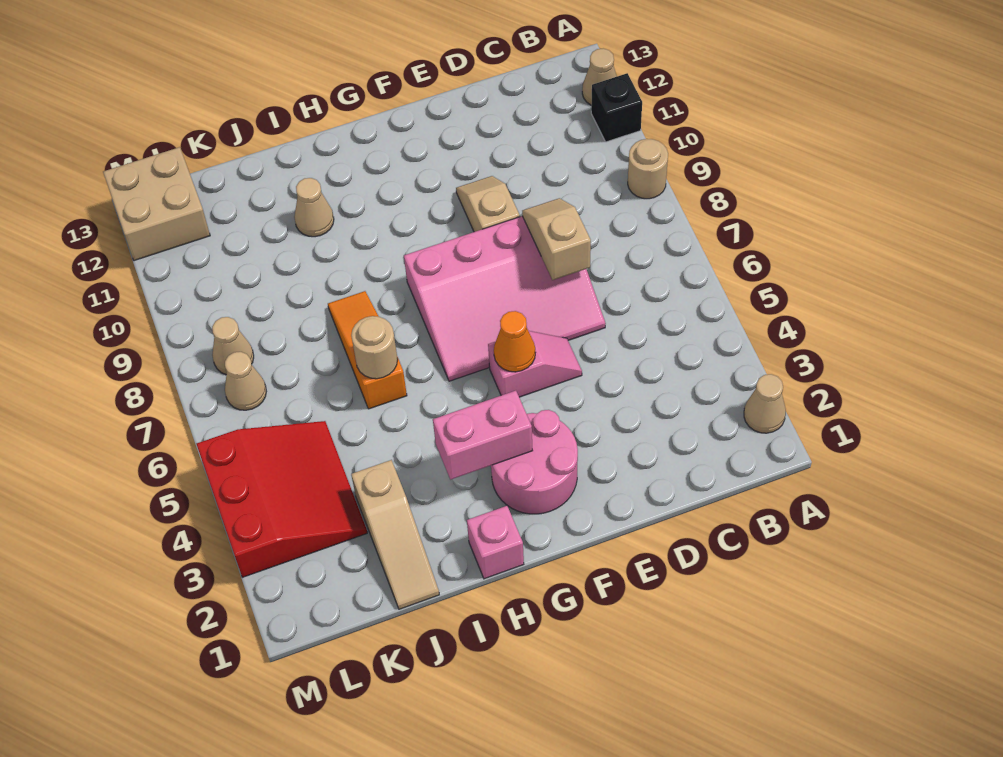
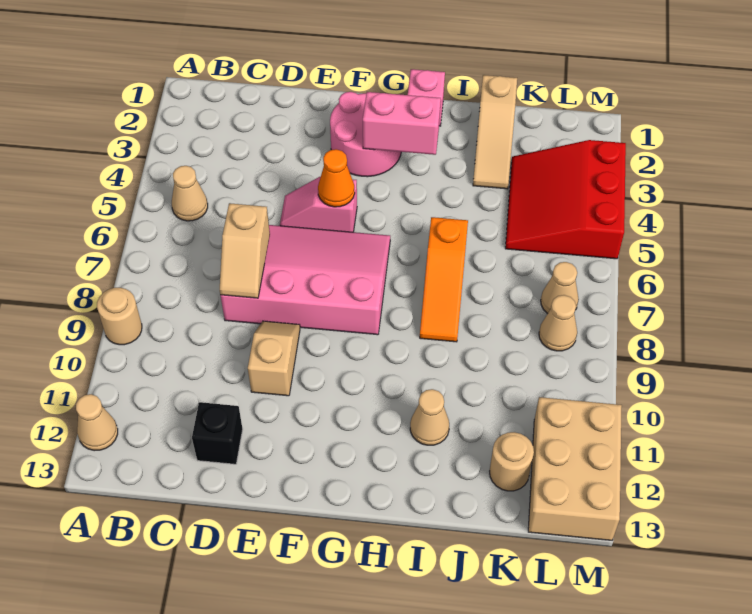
tan 1x1 cone [744,374,786,433] -> tan 1x1 cone moved to [172,166,208,221]
black 1x1 brick [591,73,642,142] -> black 1x1 brick moved to [192,402,243,464]
tan 1x2 slope [456,176,520,232] -> tan 1x2 slope turned to [248,321,300,396]
tan 1x1 round brick [351,316,398,379] -> tan 1x1 round brick moved to [490,432,534,491]
tan 1x3 slope [351,460,439,609] -> tan 1x3 slope turned to [473,75,517,189]
tan 2x2 brick [103,147,210,261] -> tan 2x3 brick [528,397,622,540]

